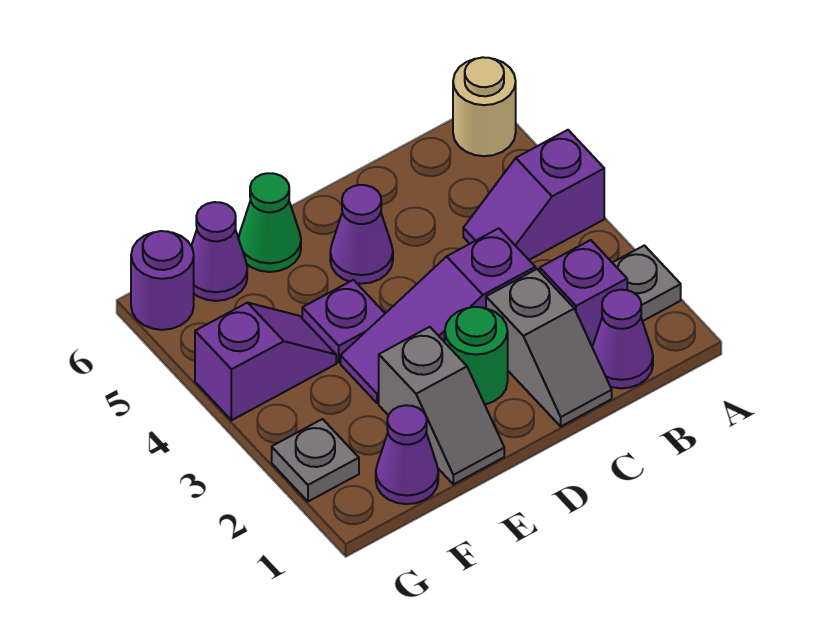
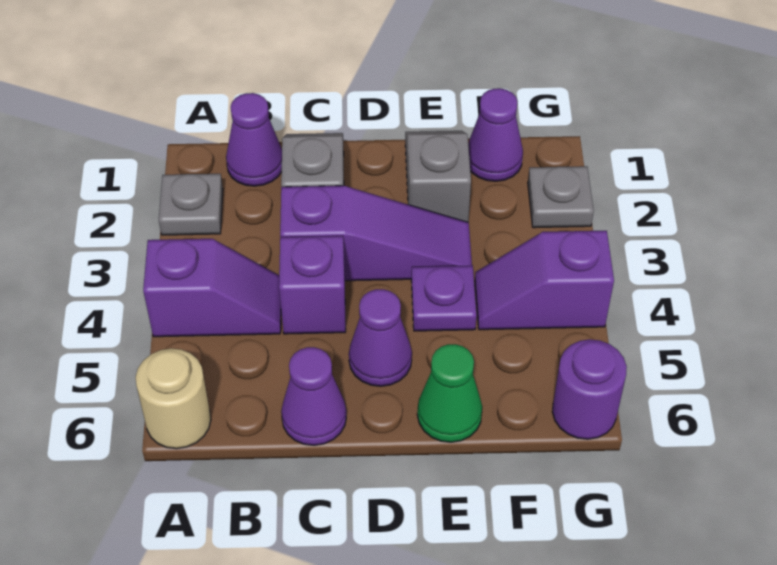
purple 1x1 brick [540,240,627,347] -> purple 1x1 brick moved to [279,236,346,334]
green 1x1 round brick [445,307,508,405] -> none
purple 1x1 cone [191,202,247,301] -> purple 1x1 cone moved to [281,347,346,445]

